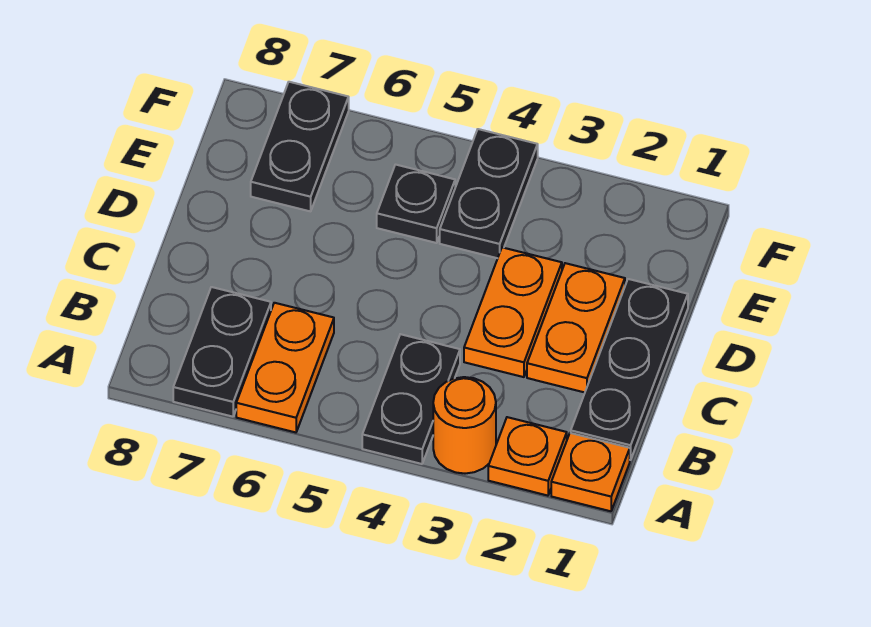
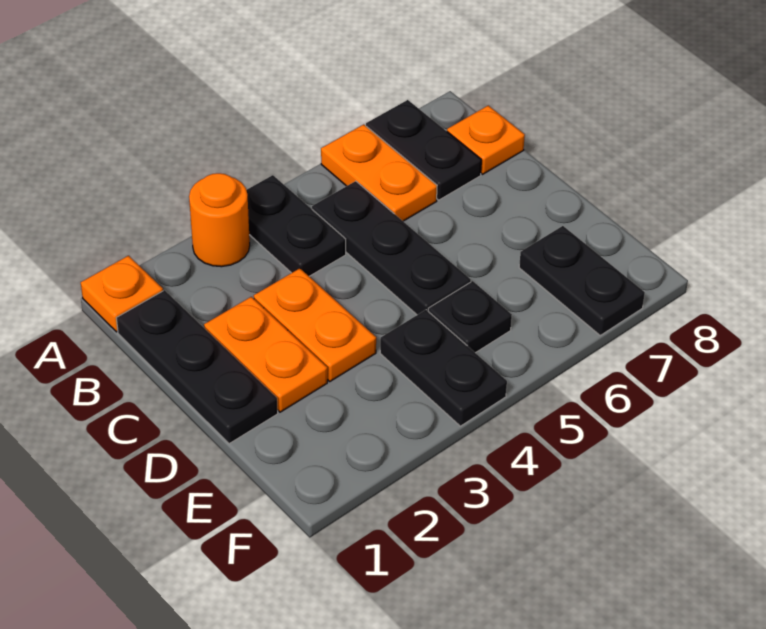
orange 1x1 plate [488,417,567,496] -> orange 1x1 plate moved to [447,106,525,174]
none -> black 1x3 plate [312,181,471,315]

